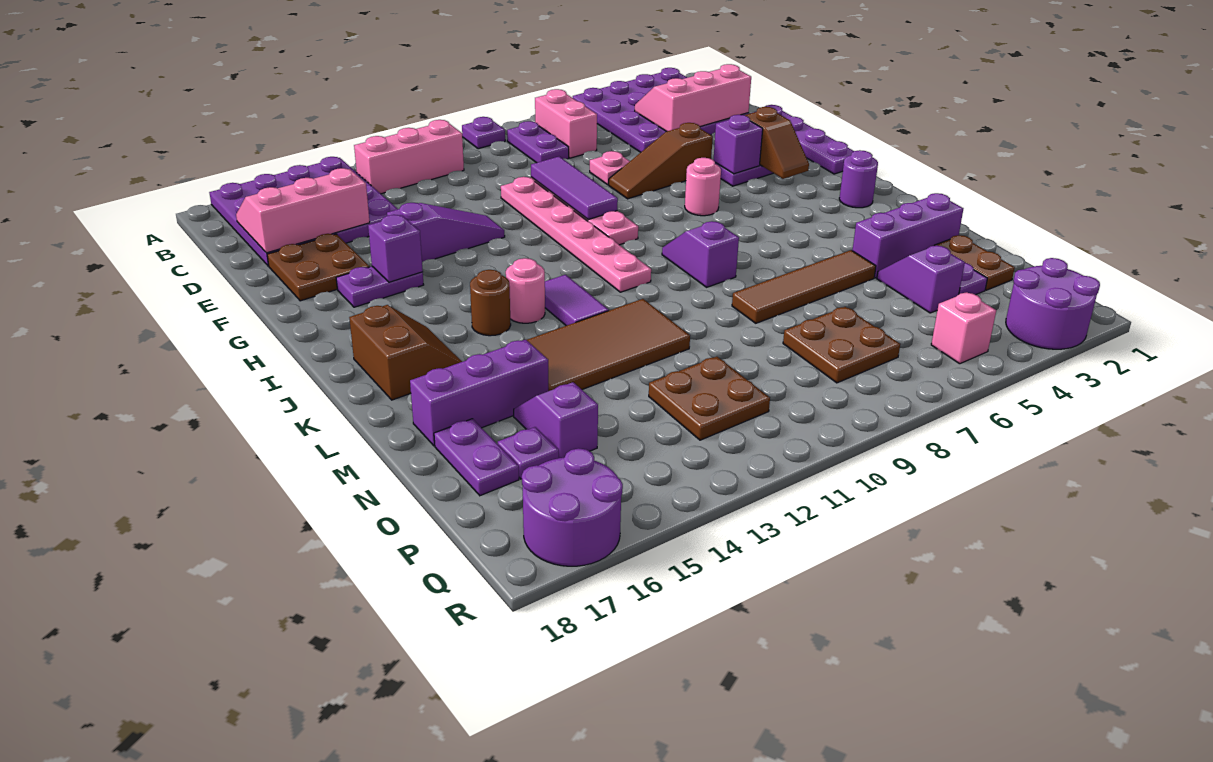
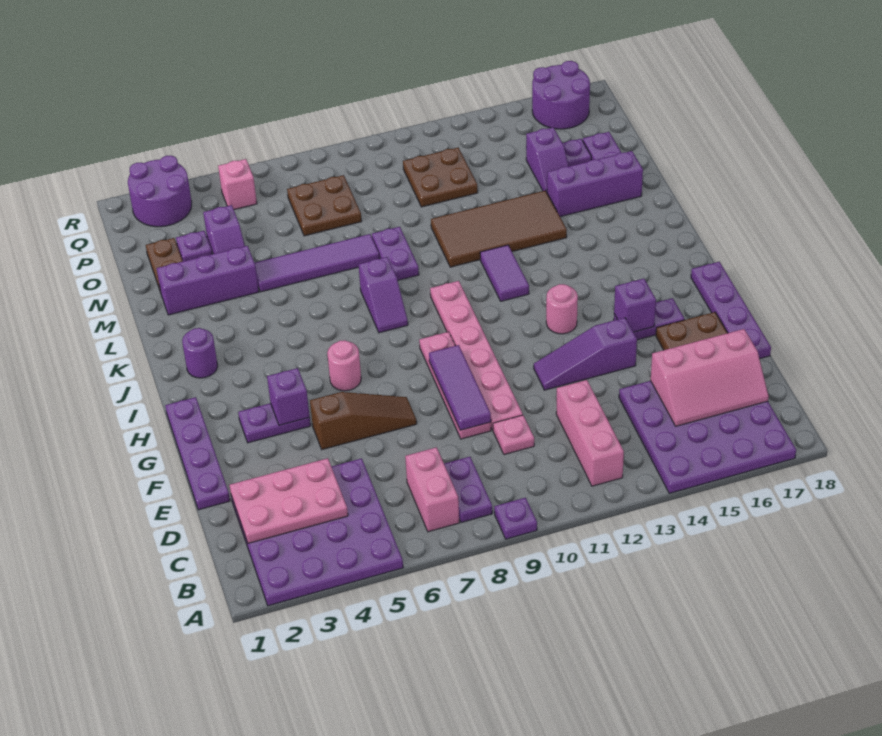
pink 1x3 brick [354,120,464,194] -> pink 1x3 brick turned to [556,380,624,486]
pink 2x3 slope [635,64,751,132] -> pink 2x3 plate [230,458,348,543]
pink 1x1 plate [590,151,630,185] -> pink 1x1 plate moved to [493,415,534,455]
none -> purple 1x4 plate [691,262,771,359]
brown 1x2 slope [745,107,809,179] -> none
pink 1x1 round brick [506,258,545,323] -> pink 1x1 round brick moved to [546,284,578,334]
brown 1x1 round brick [470,270,511,336] -> none
brown 2x2 slope [349,305,462,400] -> none
none -> purple 1x2 plate [372,227,419,280]
brown 1x4 tile [732,250,876,323] -> purple 1x4 tile [255,234,379,292]

